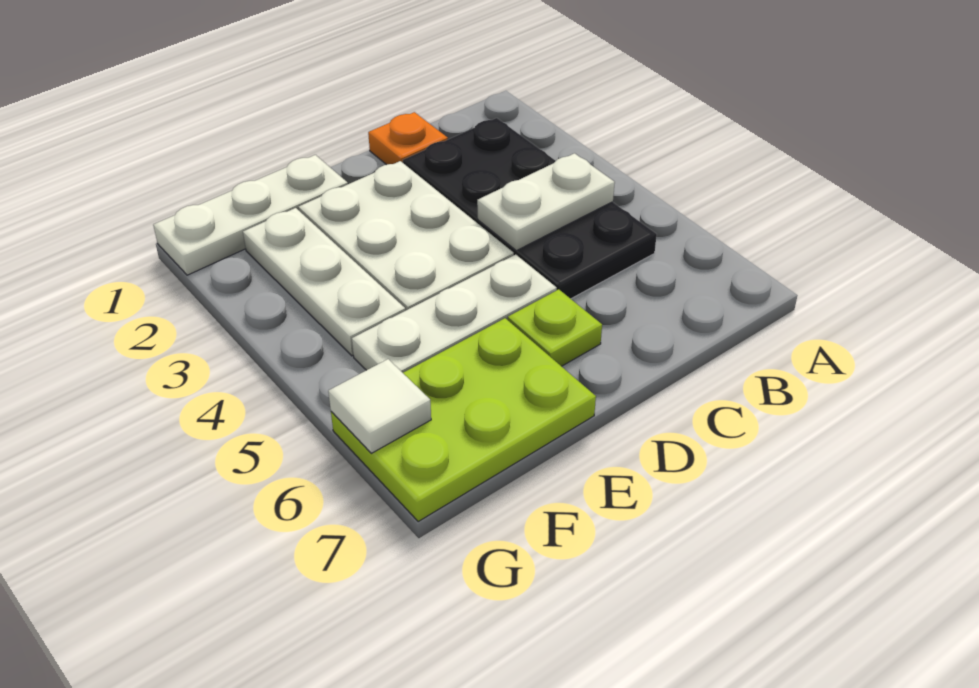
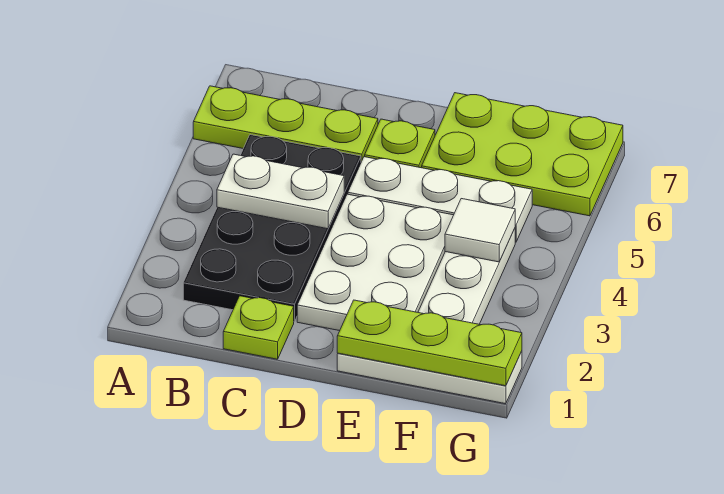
none -> lime 1x3 plate [193,86,378,162]
orange 1x1 plate [368,112,448,165] -> lime 1x1 plate [223,296,294,359]
none -> lime 1x3 plate [337,300,522,386]
white 1x1 tile [328,359,431,453] -> white 1x1 tile moved to [445,199,515,262]

